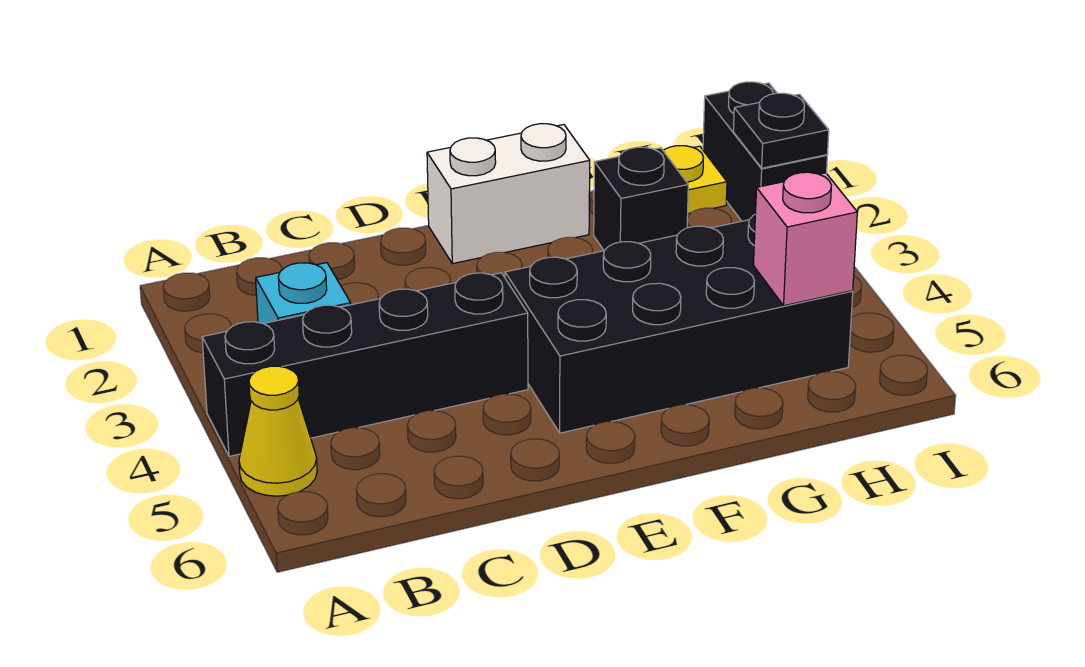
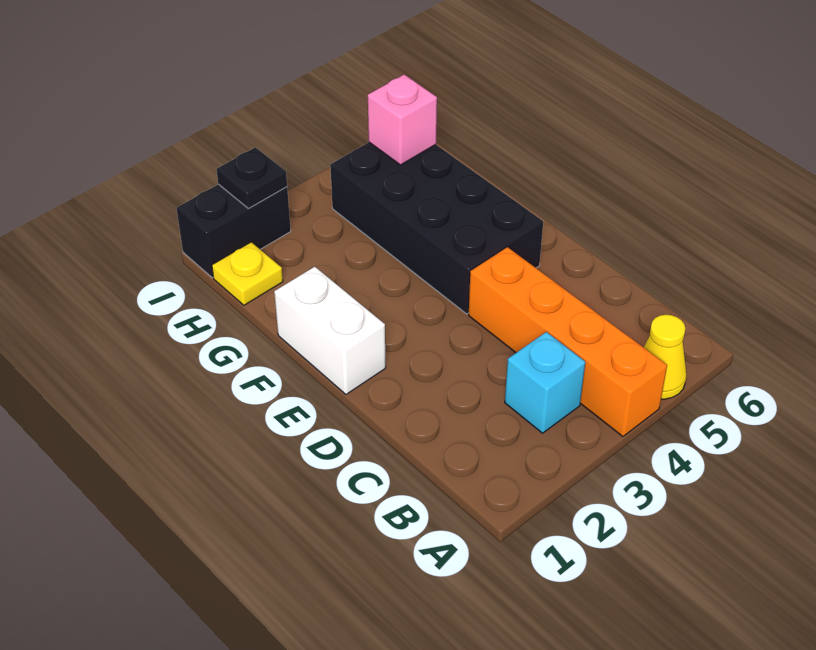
black 1x4 brick [202,273,528,456] -> orange 1x4 brick [469,247,667,436]
black 1x1 brick [594,147,688,251] -> none

